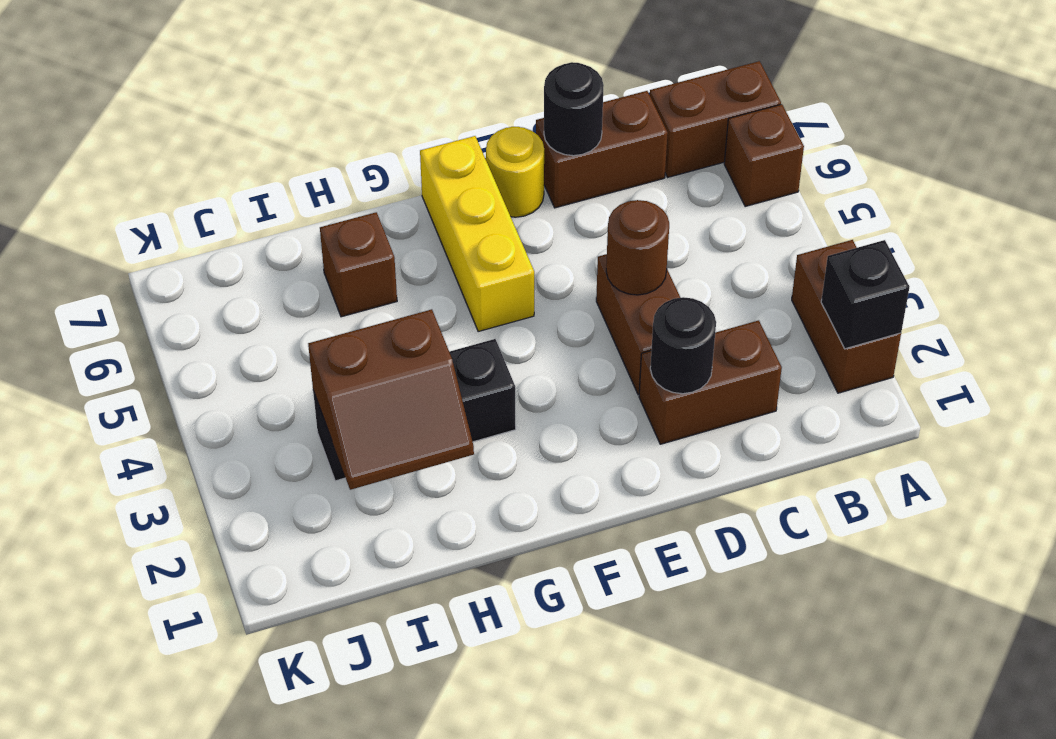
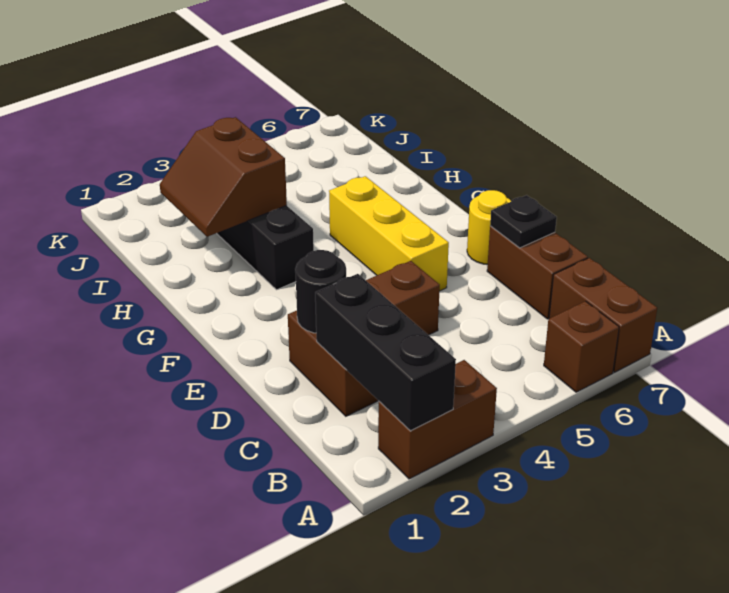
black 1x1 brick [821,240,909,349] -> black 1x3 brick [315,274,456,431]
brown 1x1 round brick [606,200,669,295] -> none
black 1x1 round brick [544,62,604,156] -> black 1x1 plate [490,195,557,248]
yellow 1x3 brick [420,136,534,332] -> yellow 1x3 brick turned to [329,176,449,291]
brown 1x1 brick [320,212,397,317] -> none

